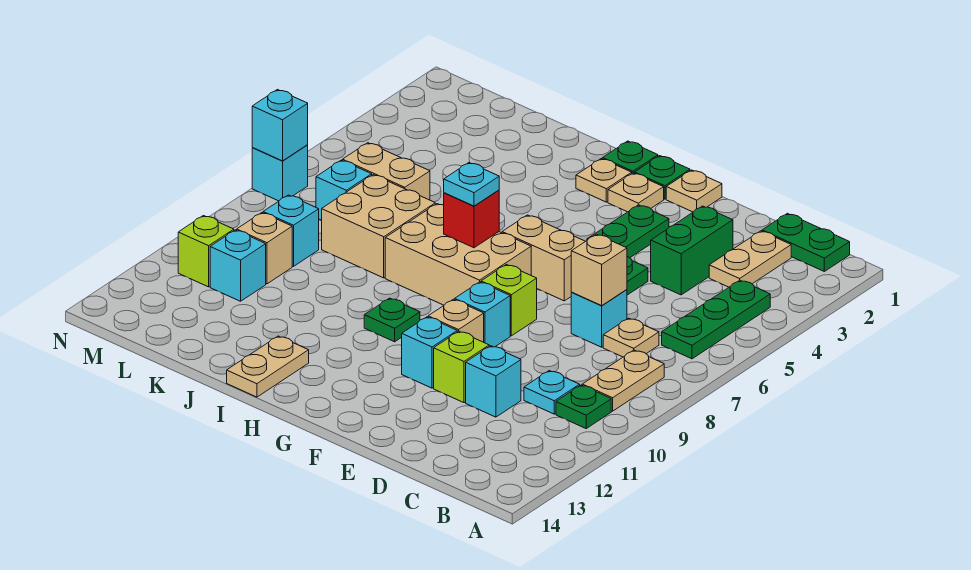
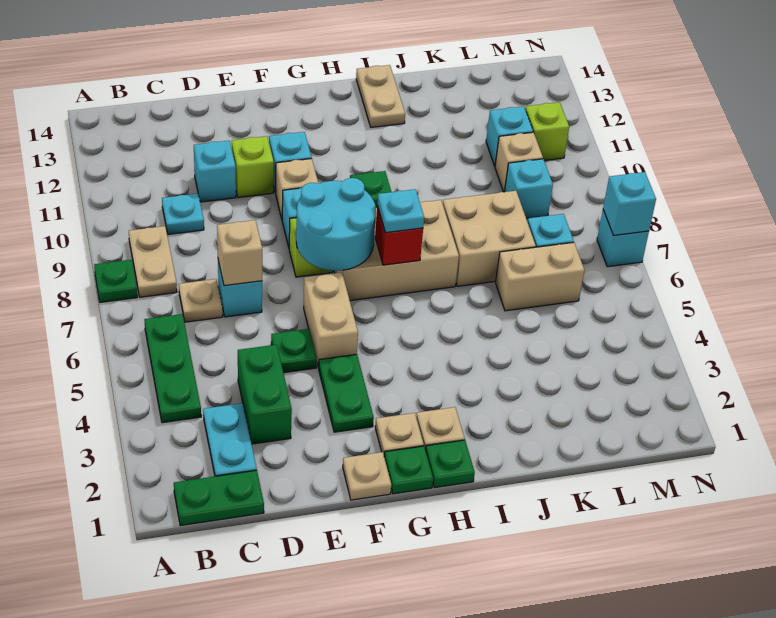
green 1x1 plate [556,385,611,428] -> green 1x1 plate moved to [94,260,137,302]
tan 1x2 plate [709,231,791,287] -> cyan 1x2 plate [203,403,257,476]
tan 1x2 brick [502,215,585,301] -> tan 1x2 brick turned to [304,272,358,368]
none -> cyan 2x2 round brick [296,178,376,271]

